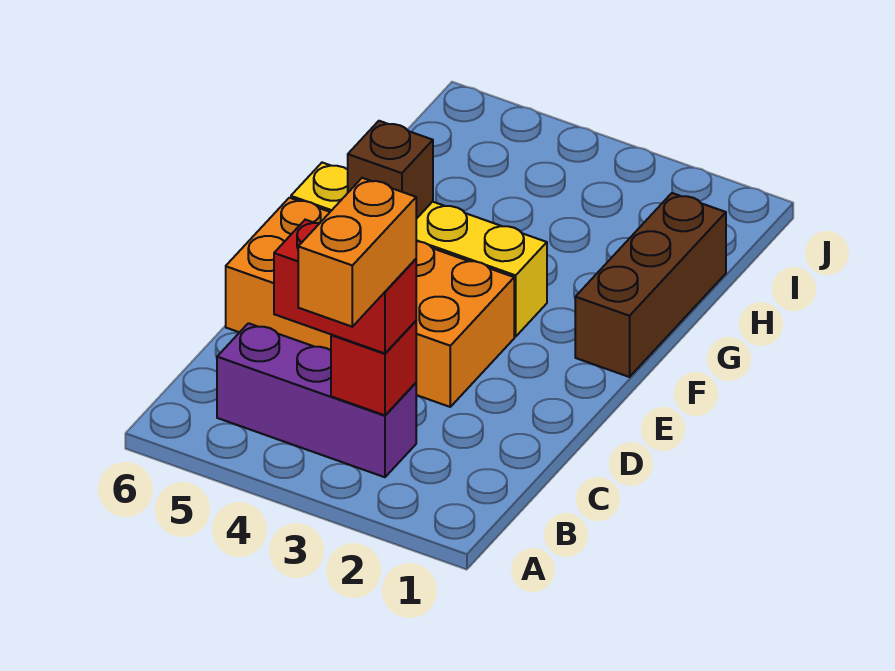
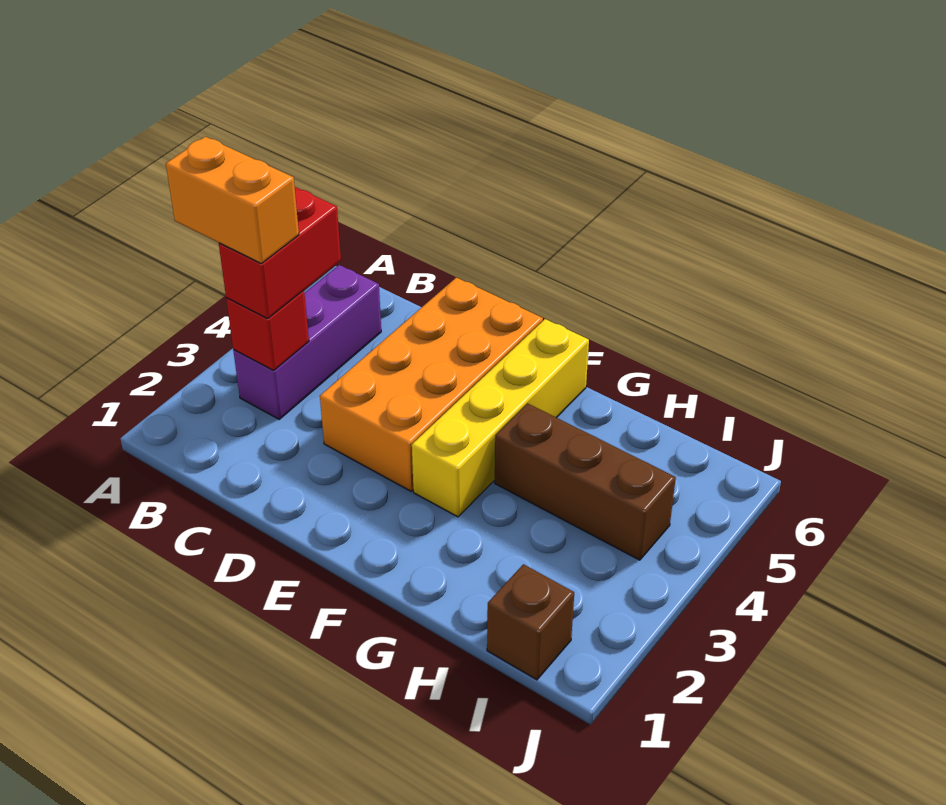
brown 1x3 brick [575,193,726,377] -> brown 1x3 brick moved to [495,403,676,560]
brown 1x1 brick [348,121,433,219] -> brown 1x1 brick moved to [487,564,574,680]

